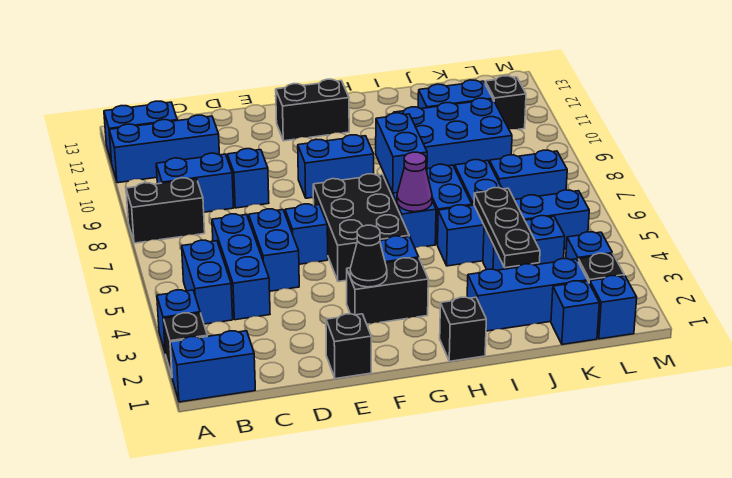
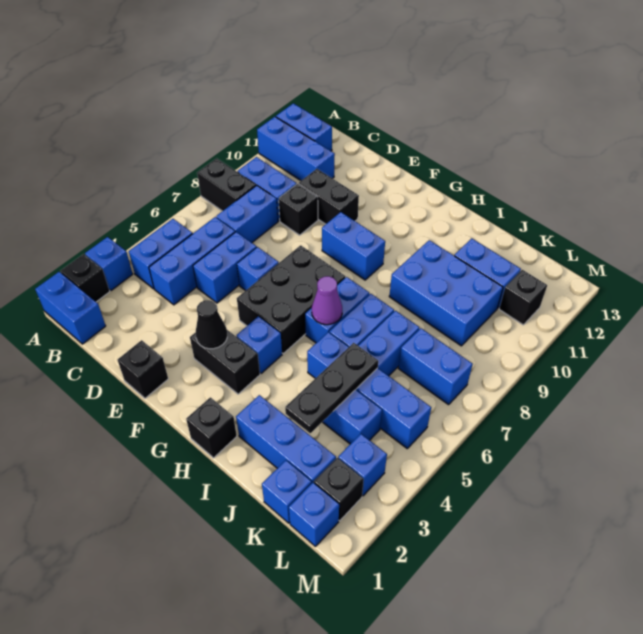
blue 1x1 brick [227,149,269,208] -> black 1x1 brick [279,184,318,235]
black 1x2 brick [276,79,349,141] -> black 1x2 brick moved to [298,169,359,224]
blue 1x2 brick [376,113,427,193] -> blue 1x2 brick moved to [216,185,278,243]

